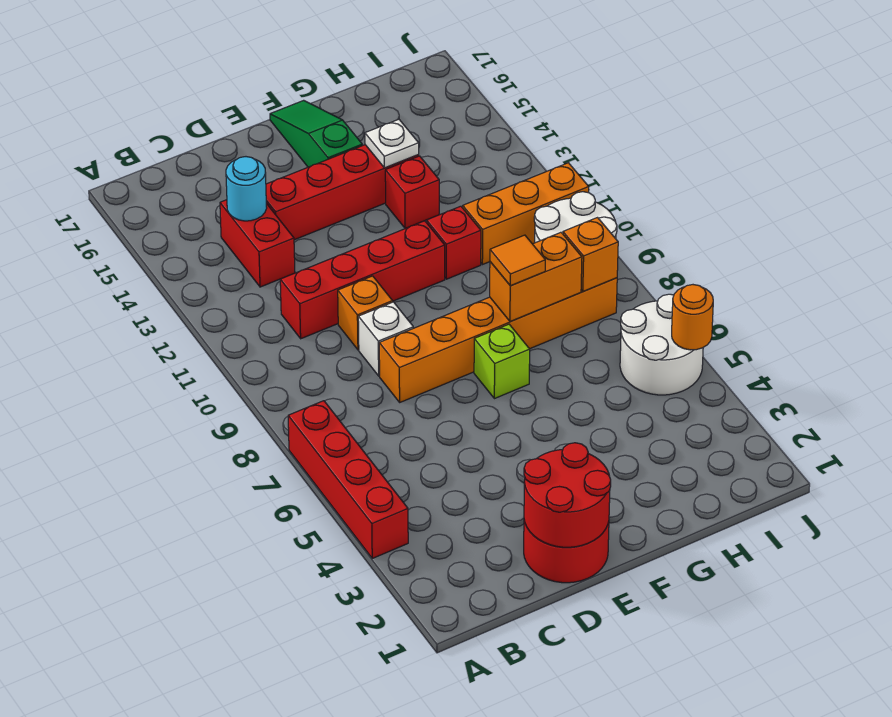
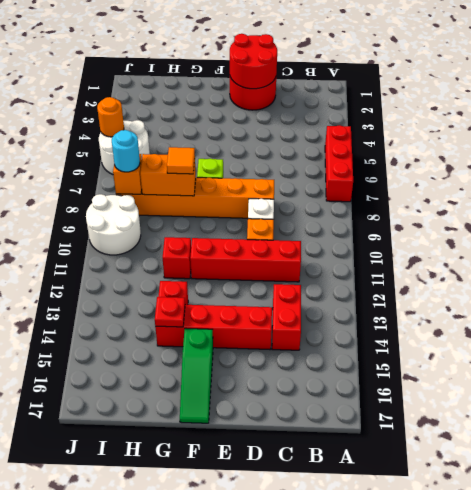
red 1x4 brick [288,401,408,558] -> red 1x3 brick [325,125,353,202]
cyan 1x1 round brick [226,157,267,221] -> cyan 1x1 round brick moved to [112,130,140,172]
white 1x1 plate [365,119,419,168] -> red 1x1 plate [155,297,185,327]
orange 1x3 brick [463,163,589,265] -> none

